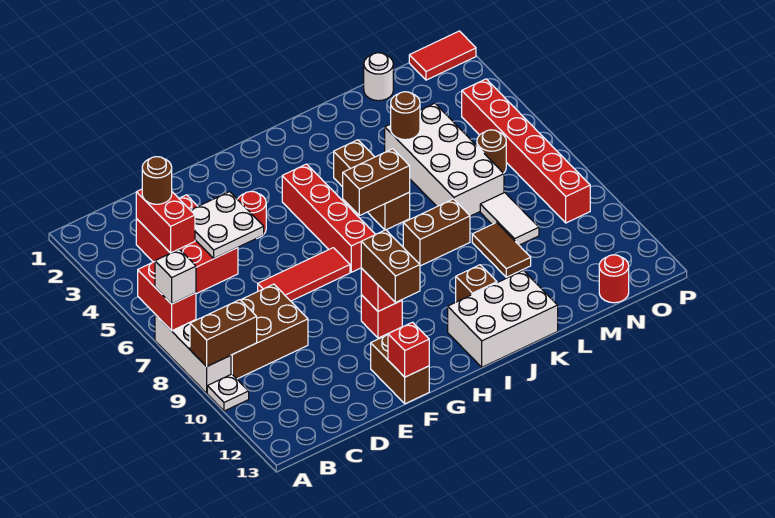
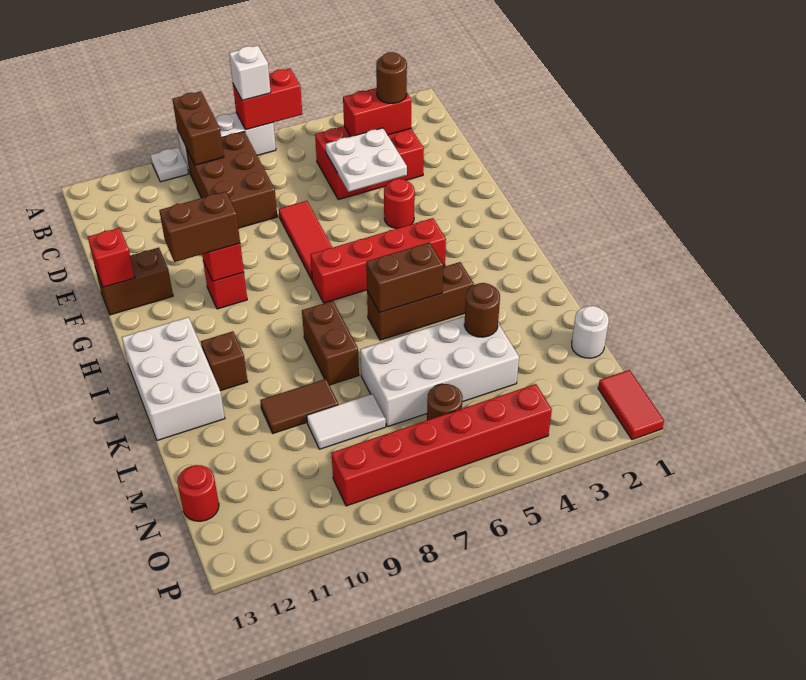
brown 1x2 brick [343,149,410,216] -> brown 1x2 brick turned to [366,242,443,313]

